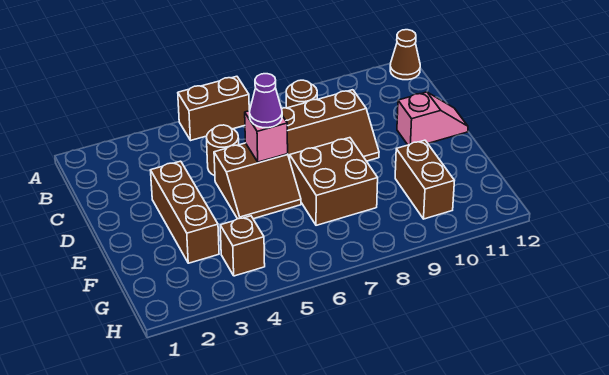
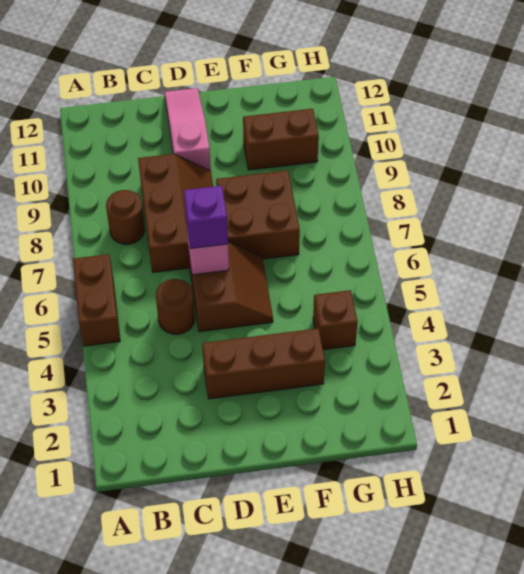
brown 1x1 cone [390,30,420,80] -> none
purple 1x1 cone [250,74,282,128] -> purple 1x1 brick [184,186,228,249]
pink 1x2 slope [397,92,468,145] -> pink 1x3 slope [165,88,211,171]

